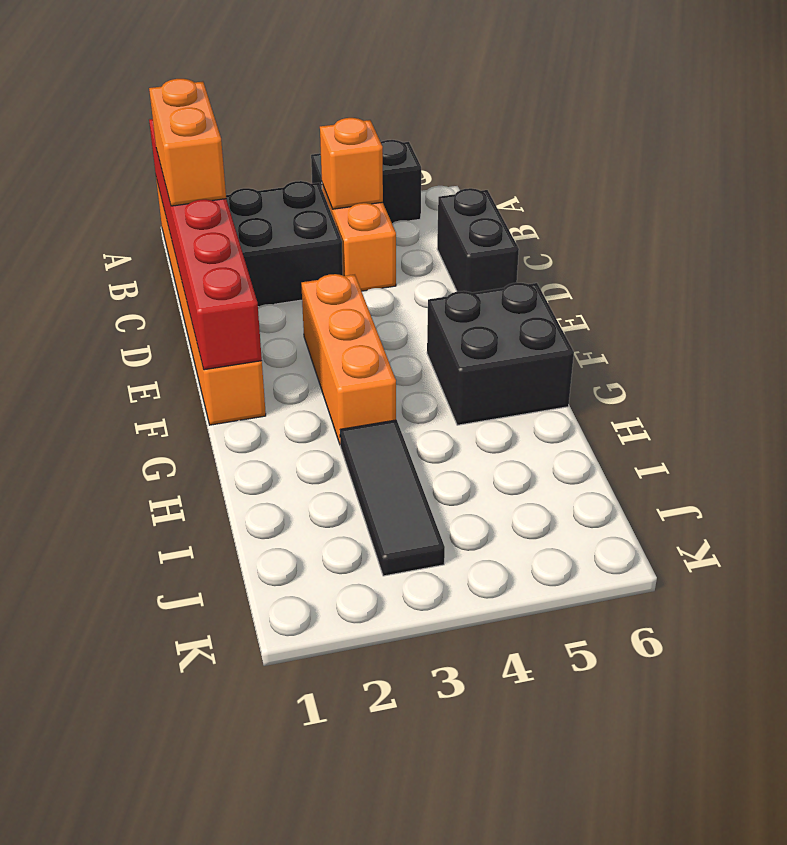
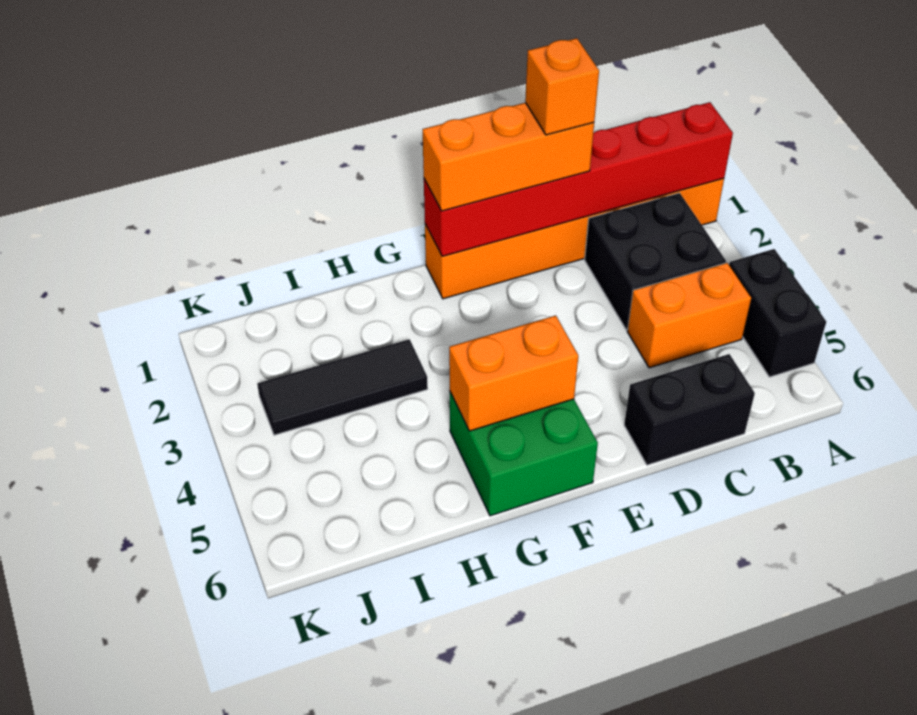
orange 1x2 brick [149,79,226,206] -> orange 1x2 brick moved to [449,316,578,431]
orange 1x1 brick [320,118,383,209] -> orange 1x1 brick moved to [525,38,599,135]
orange 1x3 brick [301,274,396,444] -> orange 1x3 brick moved to [423,103,594,211]
black 2x2 brick [427,283,574,425] -> green 2x2 brick [450,392,598,516]

